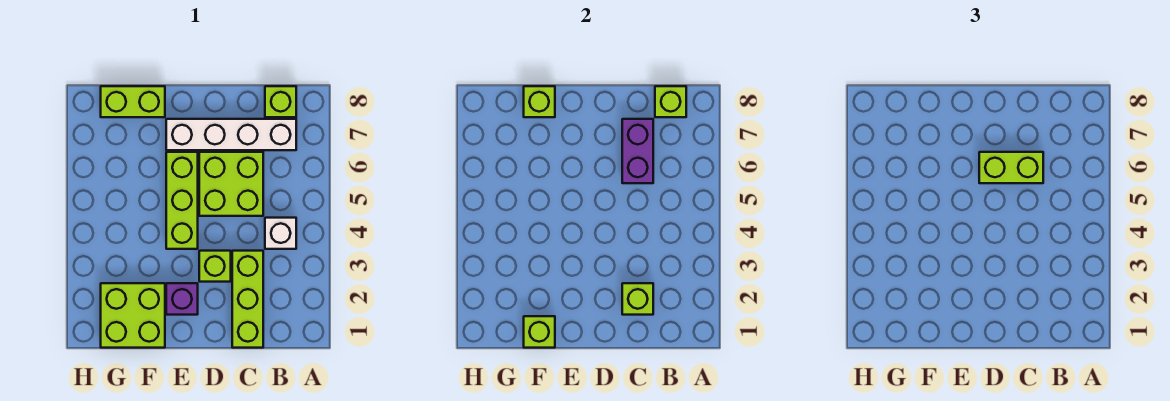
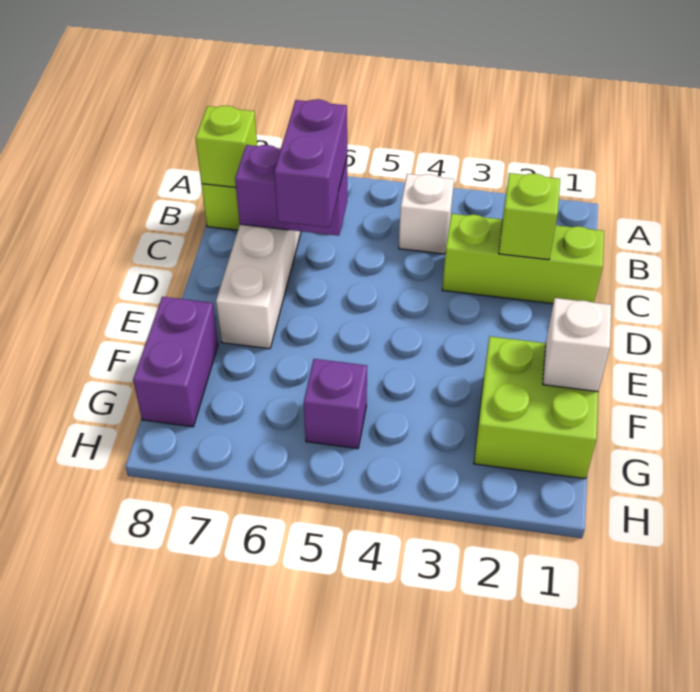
lime 2x2 brick [199,152,263,216] -> none
lime 1x2 brick [979,152,1043,183] -> purple 1x2 brick [274,99,347,227]
lime 1x1 brick [199,251,231,282] -> none
purple 1x1 brick [166,283,198,315] -> purple 1x1 brick moved to [304,359,367,449]
lime 1x3 brick [166,152,198,249] -> none
lime 1x1 brick [524,316,555,348] -> white 1x1 brick [543,298,611,392]
lime 1x2 brick [101,86,165,117] -> purple 1x2 brick [133,297,218,427]
lime 1x1 brick [524,86,555,117] -> none

